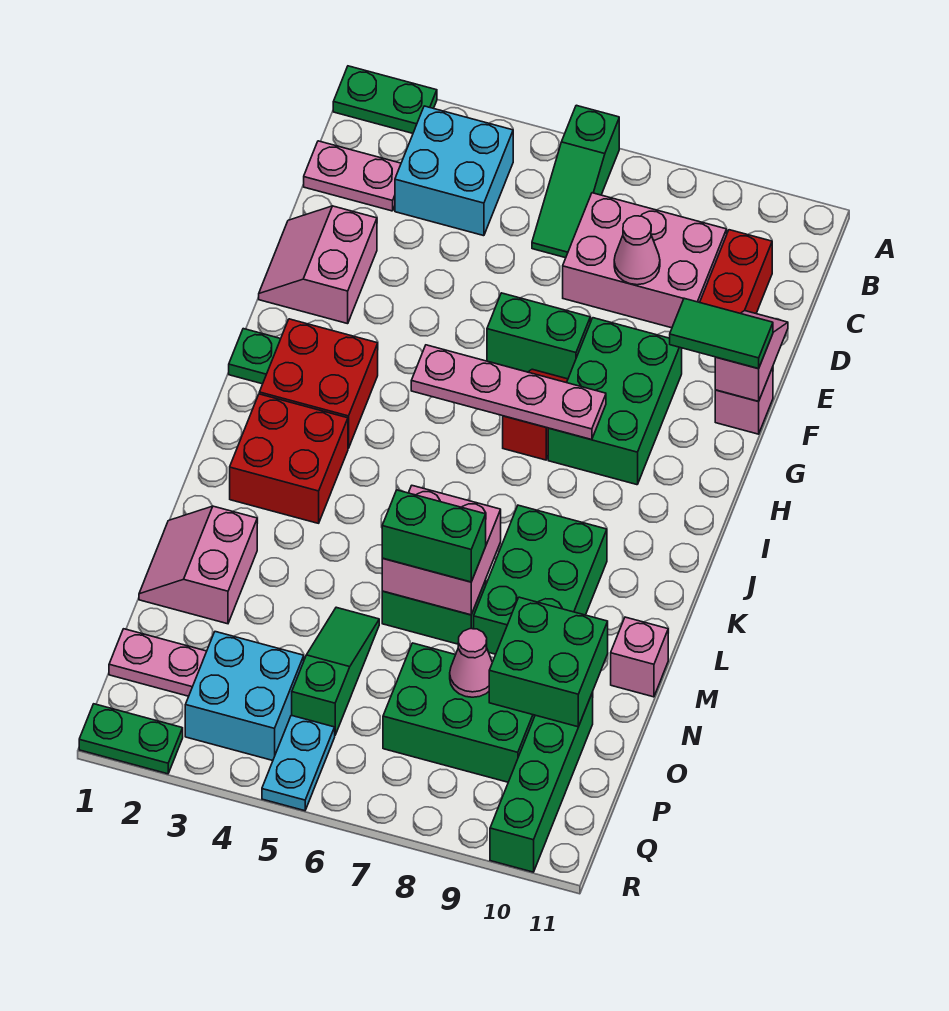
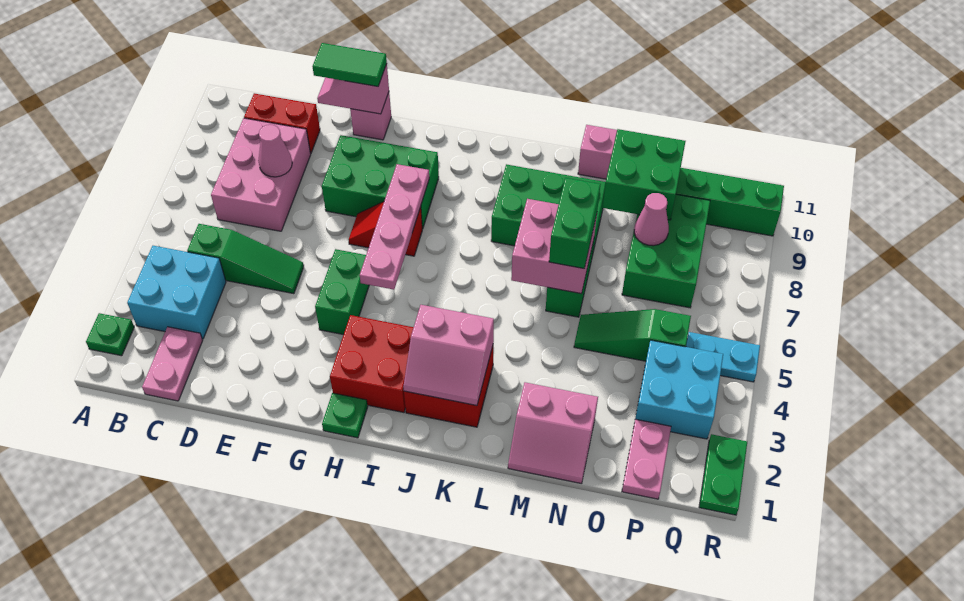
green 1x2 plate [333,66,437,133] -> green 1x1 plate [86,313,134,356]
green 1x3 slope [532,105,619,258] -> green 1x3 slope moved to [187,224,304,294]
pink 2x2 slope [259,206,377,324] -> pink 2x2 slope moved to [403,305,494,406]
green 1x2 brick [487,293,590,379] -> green 1x2 brick moved to [315,249,369,335]
green 1x2 tile [670,298,773,369] -> green 1x2 tile turned to [313,43,387,86]

